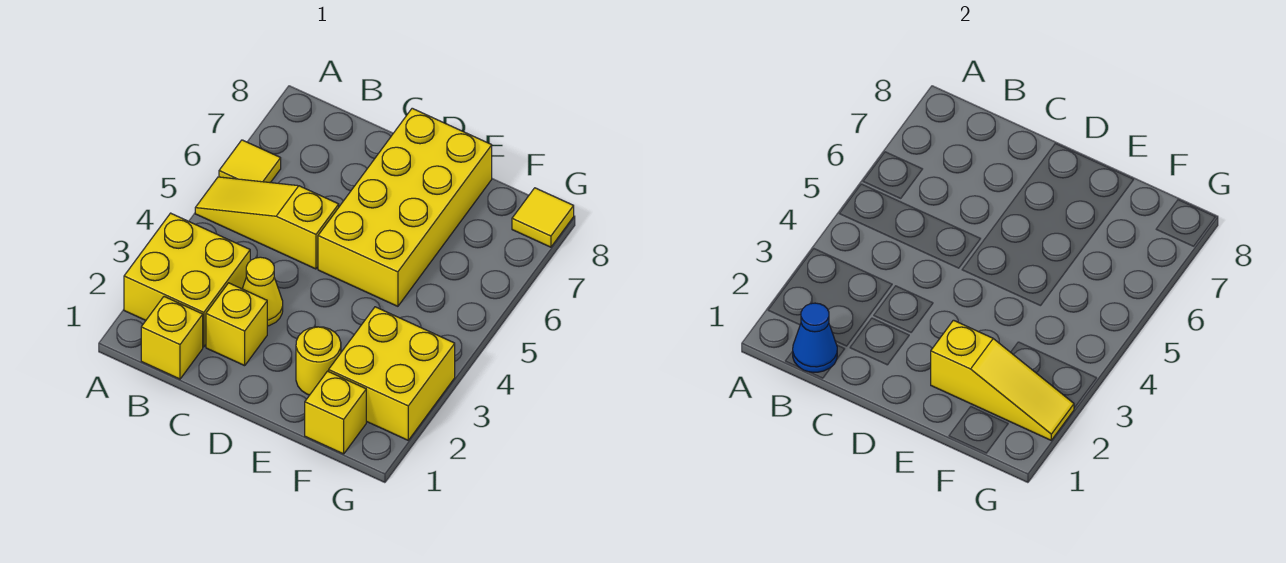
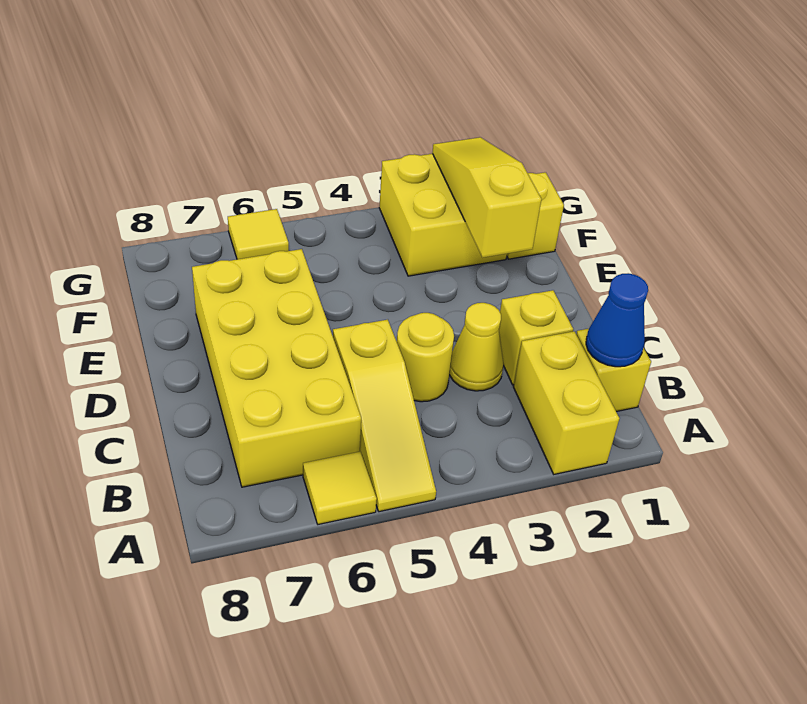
yellow 2x2 brick [124,213,250,347] -> yellow 1x2 brick [513,331,619,474]
yellow 2x4 brick [318,108,492,306] -> yellow 2x4 brick turned to [192,249,361,487]
yellow 1x1 round brick [296,327,341,395] -> yellow 1x1 round brick moved to [397,313,454,402]
yellow 1x1 tile [512,188,574,247] -> yellow 1x1 tile moved to [228,209,289,259]

